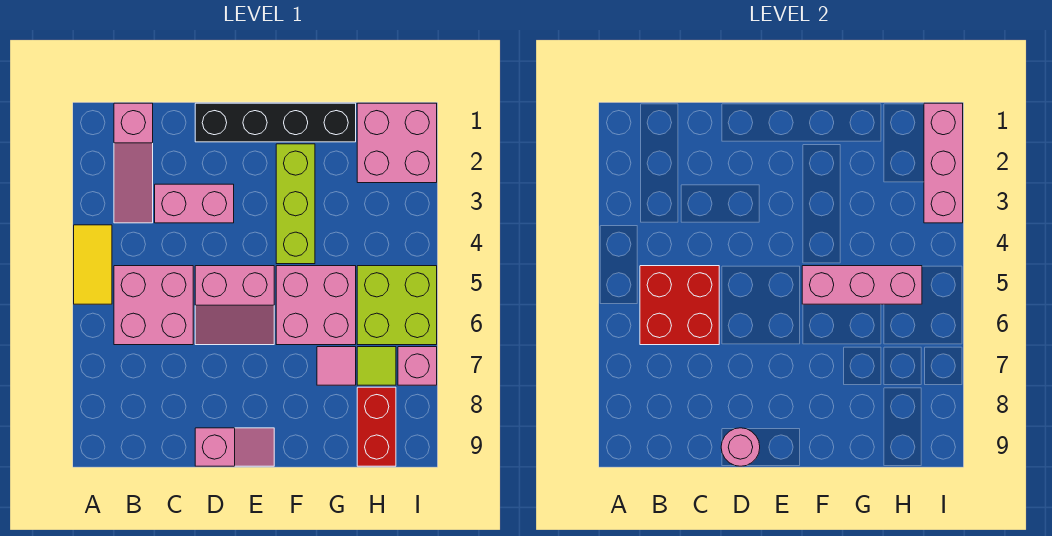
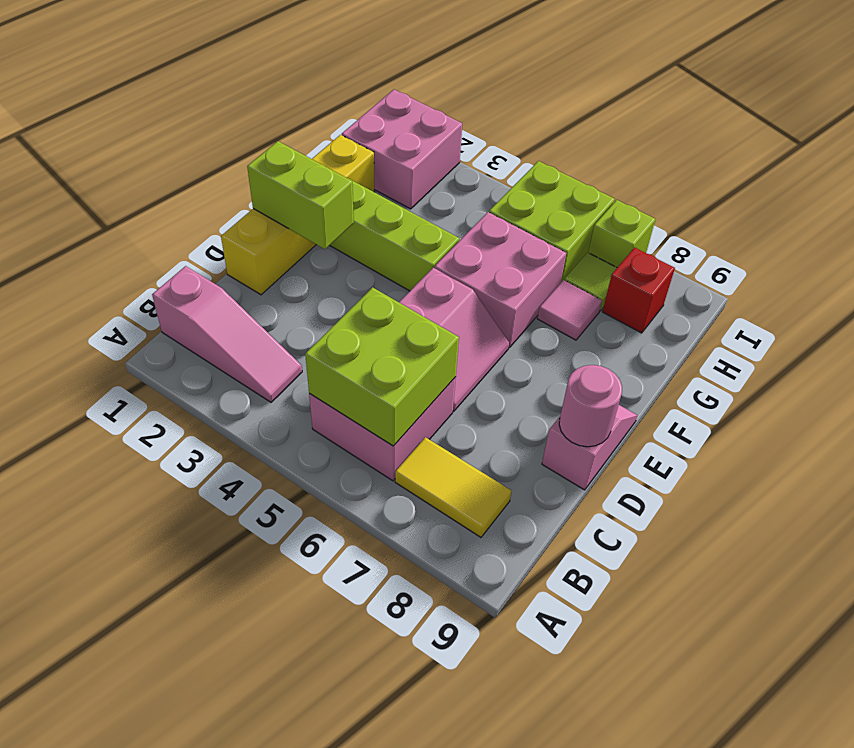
yellow 1x2 tile [74,225,112,304] -> yellow 1x2 tile moved to [395,437,511,537]
red 2x2 brick [640,266,719,345] -> lime 2x2 brick [305,287,459,446]
pink 1x2 brick [155,184,234,223] -> none
black 1x4 brick [195,103,356,142] -> yellow 1x4 brick [221,135,375,295]
none -> lime 1x2 brick [247,141,354,249]
pink 1x3 brick [802,266,922,304] -> none
red 1x2 brick [357,387,396,466] -> red 1x1 brick [603,247,675,333]
pink 1x3 brick [924,103,963,223] -> none
pink 1x1 brick [398,347,437,385] -> lime 1x1 brick [588,200,655,267]

